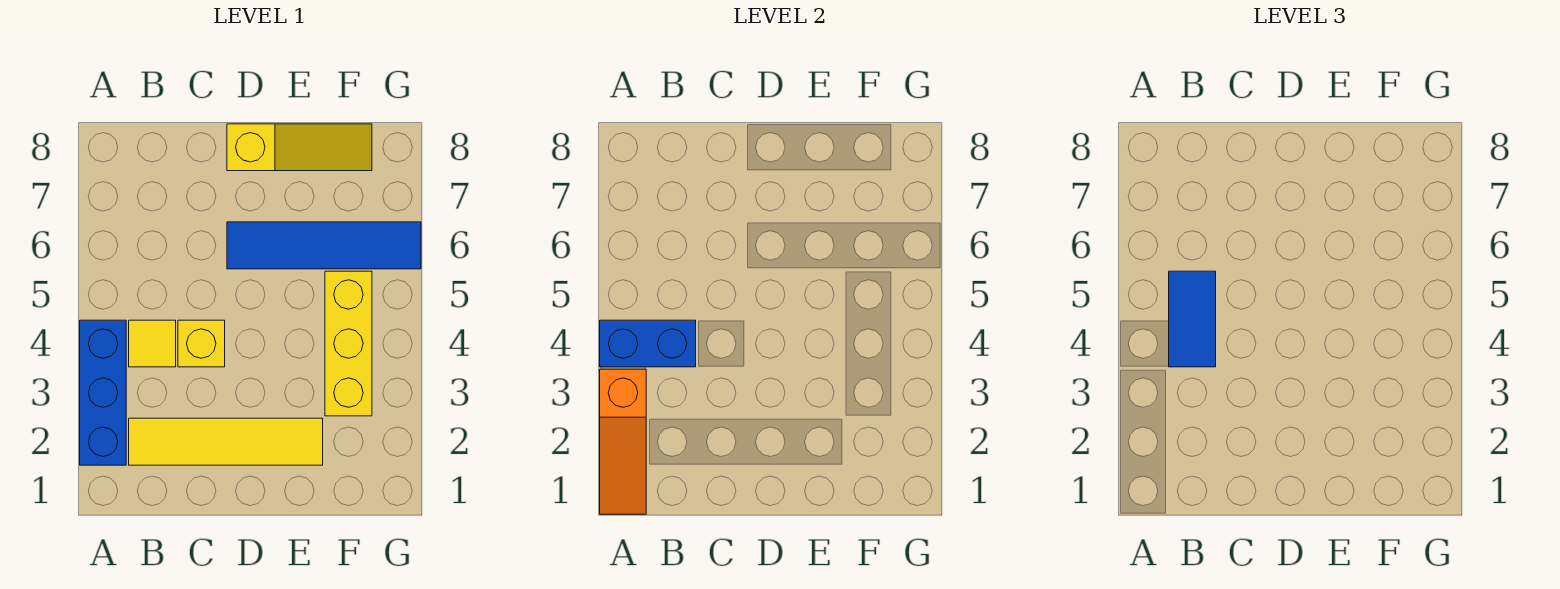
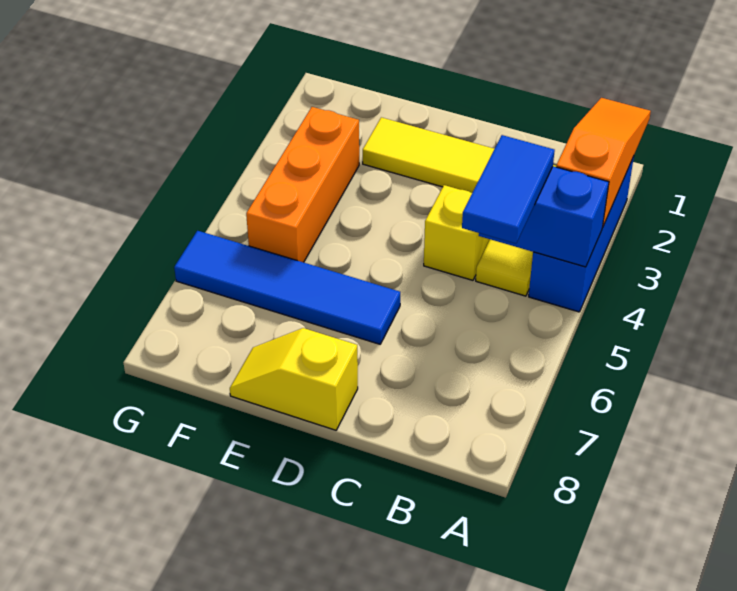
yellow 1x3 slope [227,124,372,171] -> yellow 1x2 slope [230,328,358,430]
yellow 1x3 brick [325,271,372,416] -> orange 1x3 brick [246,107,359,262]

